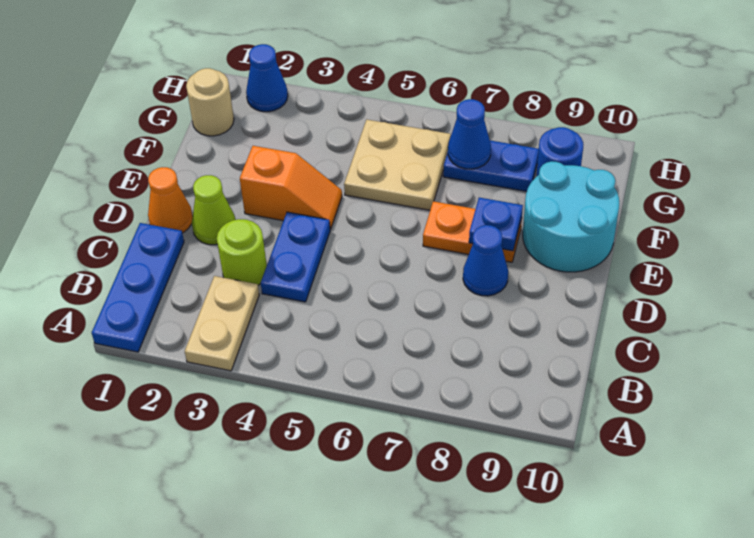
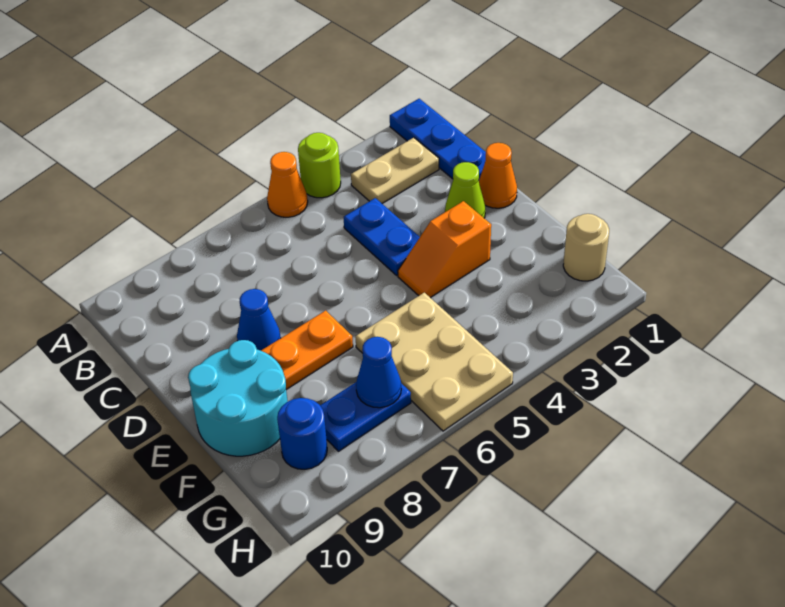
tan 1x2 plate [185,276,259,371] -> tan 1x2 plate turned to [351,138,439,203]
none -> orange 1x1 cone [267,152,308,217]
lime 1x1 round brick [217,219,267,285] -> lime 1x1 round brick moved to [298,133,341,198]
blue 1x1 plate [469,198,523,251] -> none
tan 2x2 plate [344,120,451,210] -> tan 2x3 plate [355,293,513,431]
blue 1x1 cone [246,44,288,112] -> none

